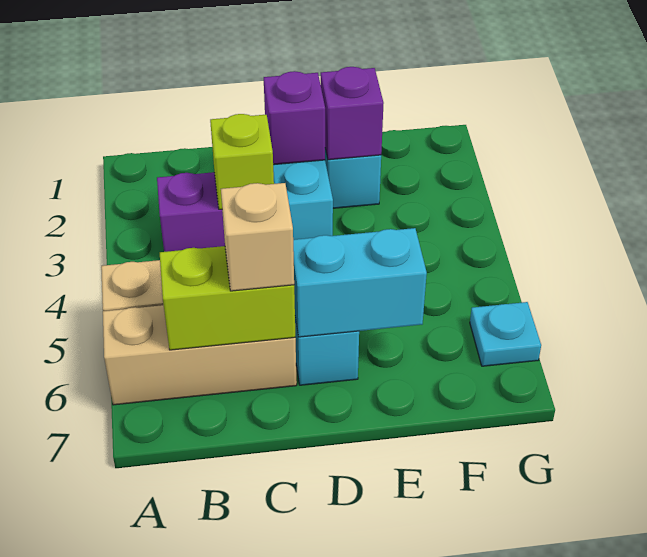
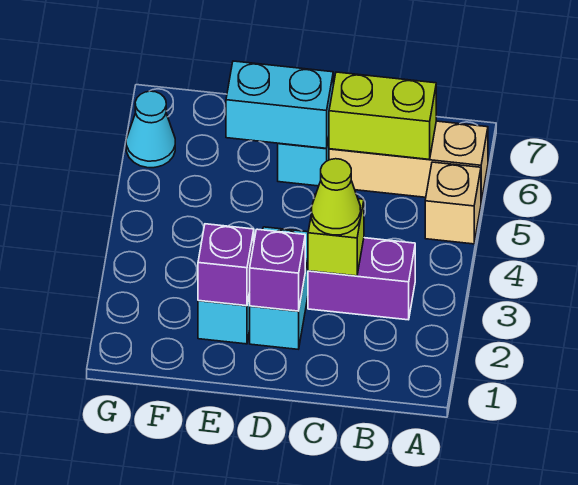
none -> lime 1x1 cone [311,159,361,235]
tan 1x1 brick [221,183,294,291] -> none
cyan 1x1 plate [470,302,541,366] -> cyan 1x1 cone [126,91,175,168]

